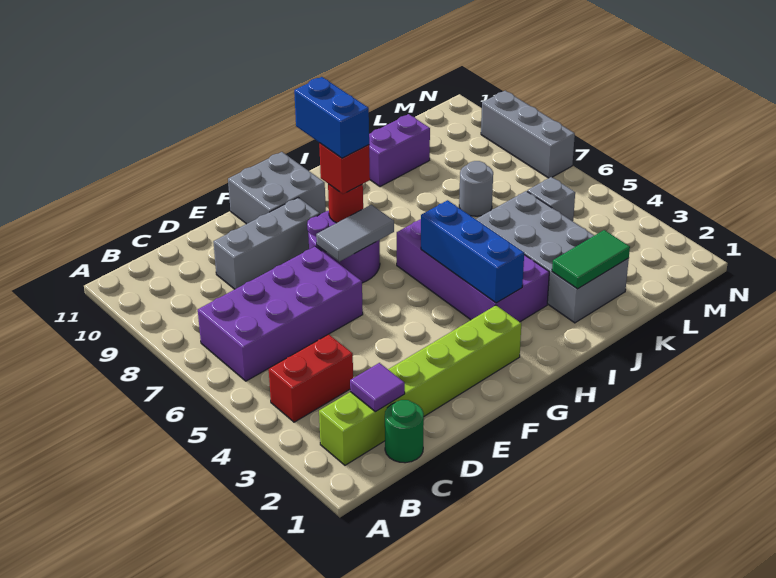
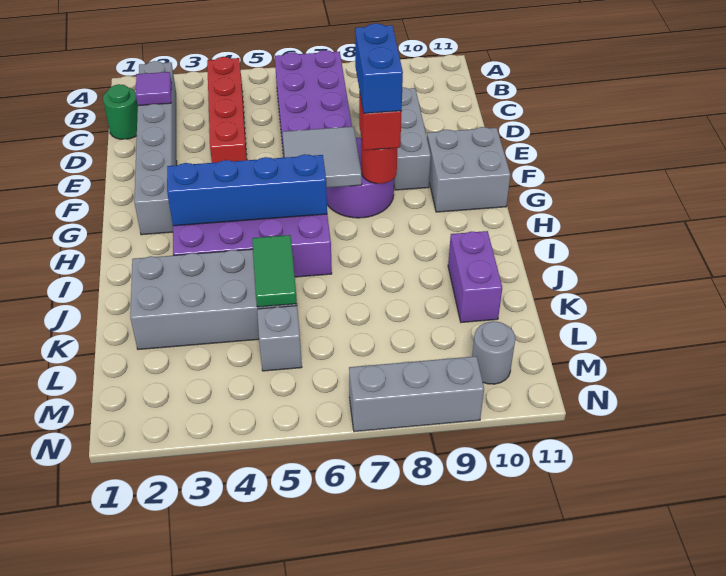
lime 1x6 brick [319,305,521,465] -> grey 1x6 brick [134,61,177,235]
red 1x2 brick [269,334,353,422] -> red 1x4 brick [207,57,247,163]
grey 1x2 tile [316,205,394,262] -> grey 2x2 tile [282,127,362,188]
blue 1x2 brick [294,77,369,158] -> blue 1x2 brick turned to [355,23,403,113]
blue 1x3 brick [421,200,524,303] -> blue 1x4 brick [167,154,327,226]
green 1x2 tile [552,230,630,289] -> green 1x2 tile moved to [252,235,297,307]
grey 1x1 round brick [459,161,493,216] -> grey 1x1 round brick moved to [472,321,515,384]

